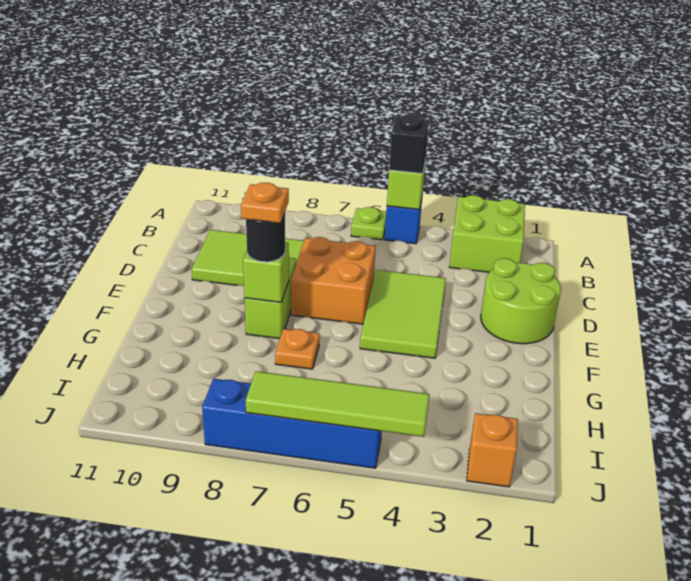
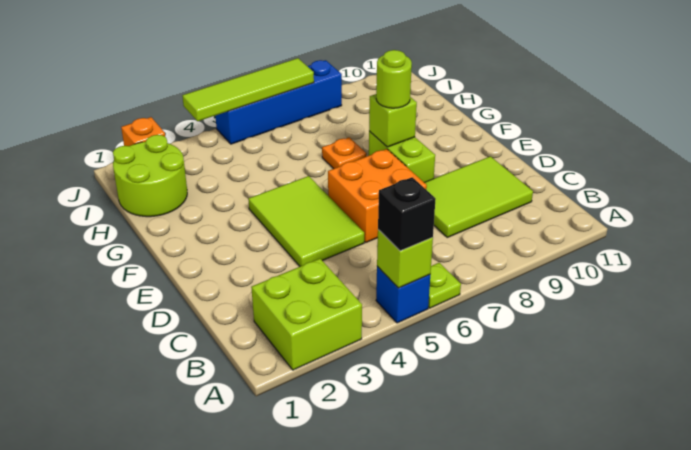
lime 2x2 round brick [481,258,561,344] -> lime 2x2 round brick moved to [113,135,187,217]
black 1x1 round brick [246,213,285,262] -> lime 1x1 round brick [376,50,412,108]
orange 1x1 plate [241,183,289,223] -> none

